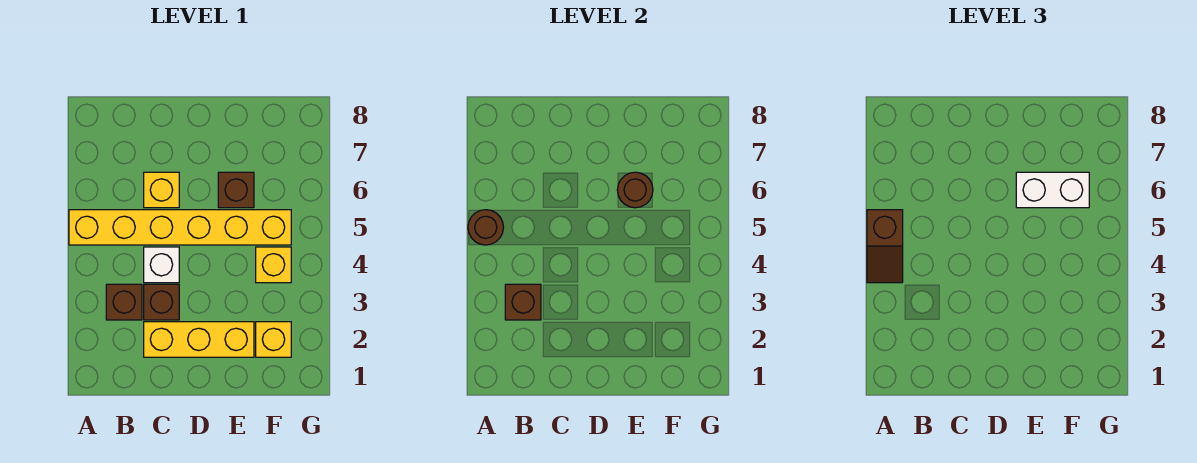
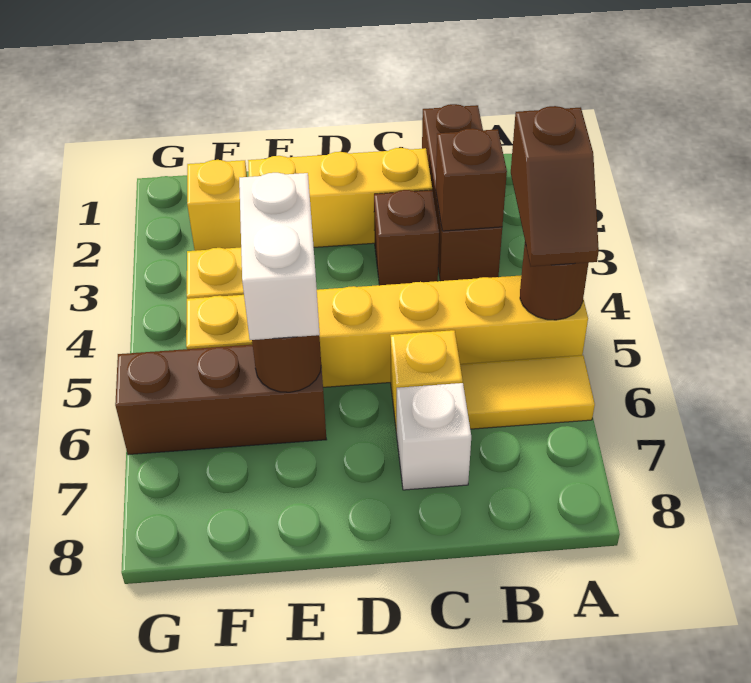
brown 1x2 slope [867,210,903,283] -> brown 1x2 slope turned to [511,106,599,266]
none -> yellow 1x2 tile [460,355,595,429]
brown 1x1 brick [106,284,142,320] -> brown 1x3 brick [422,104,502,281]
white 1x1 brick [144,247,179,283] -> white 1x1 brick moved to [397,383,471,490]
brown 1x1 brick [218,172,254,208] -> brown 1x3 brick [115,345,327,455]
white 1x2 brick [1016,172,1089,208] -> white 1x2 brick turned to [239,173,320,340]

